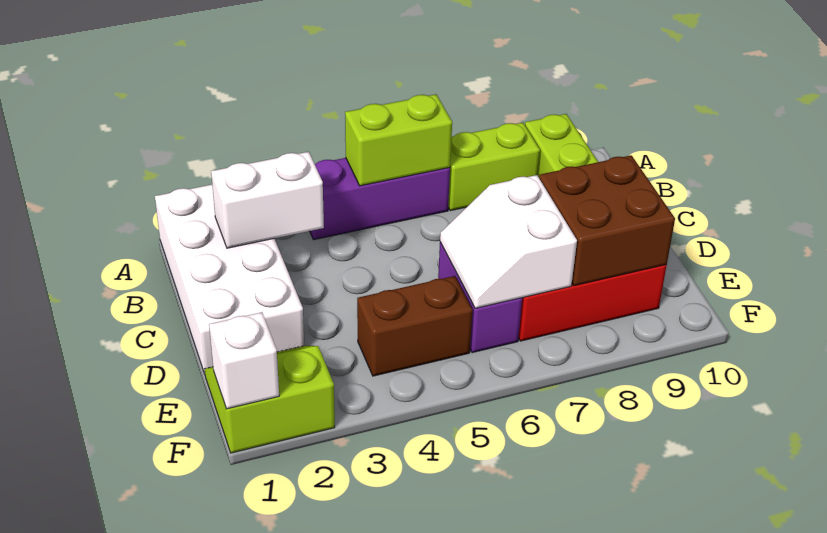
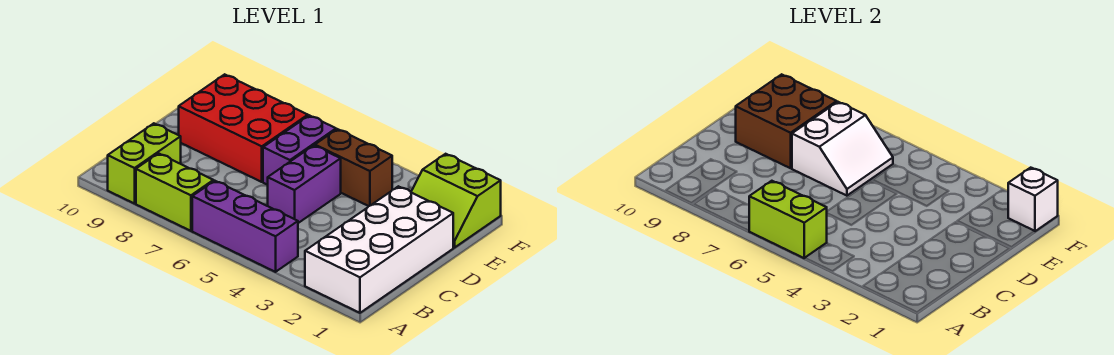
white 1x2 brick [211,152,324,248] -> none
none -> purple 1x2 brick [268,146,341,223]

